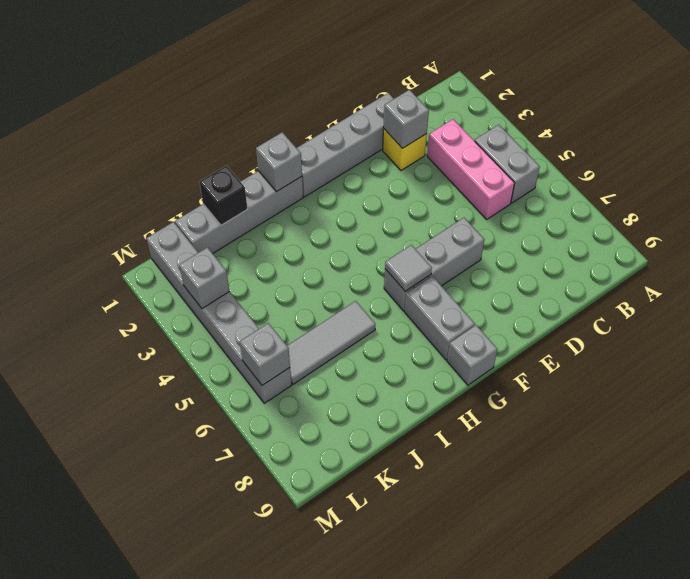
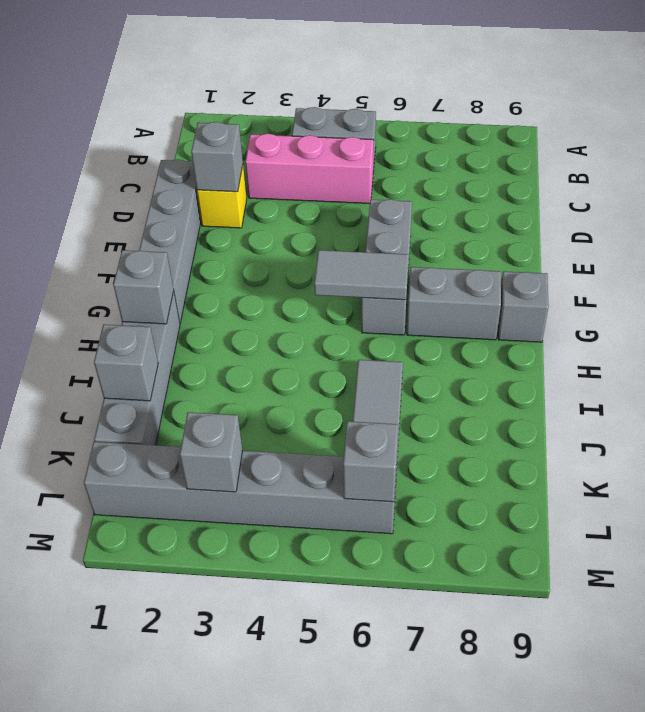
grey 1x1 tile [385,245,432,291] -> grey 1x2 tile [314,250,409,300]
black 1x1 brick [199,165,247,225] -> grey 1x1 brick [94,324,158,401]

